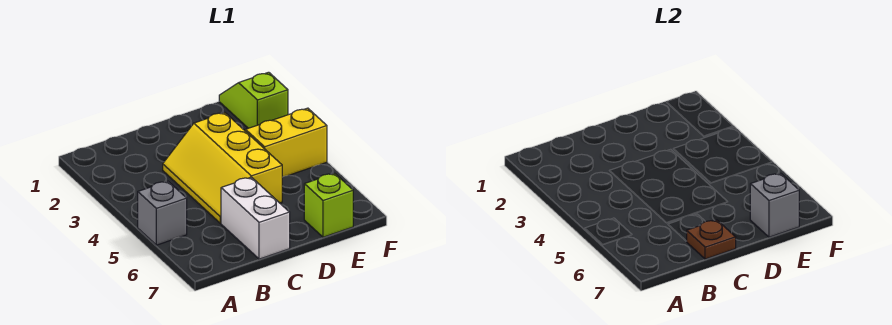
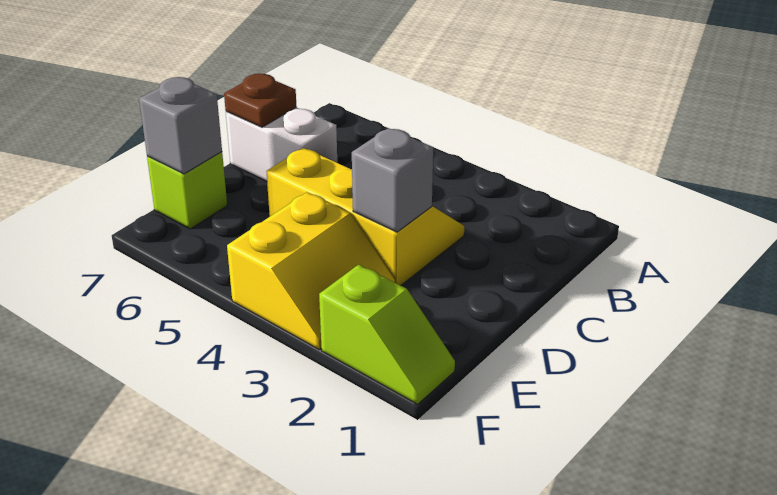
grey 1x1 brick [138,181,187,245] -> grey 1x1 brick moved to [352,128,433,232]

